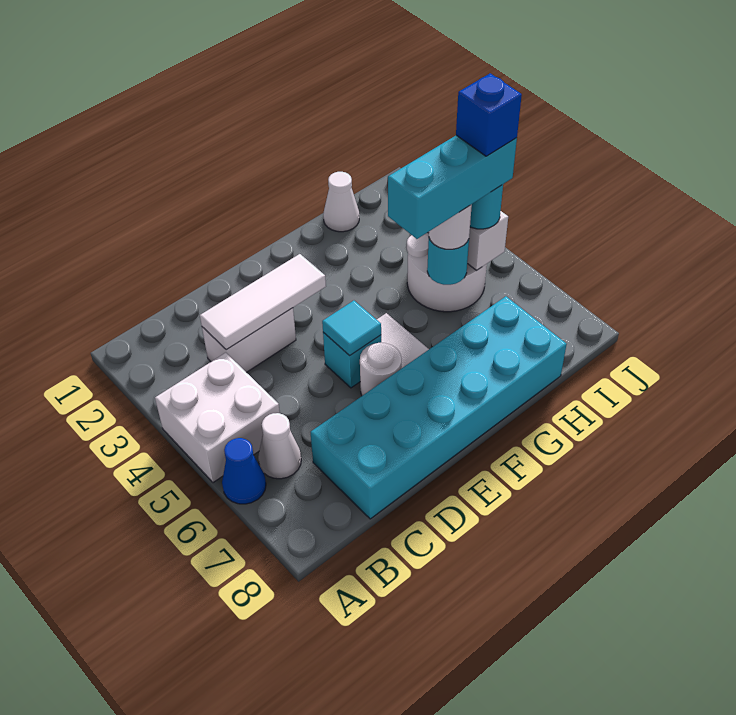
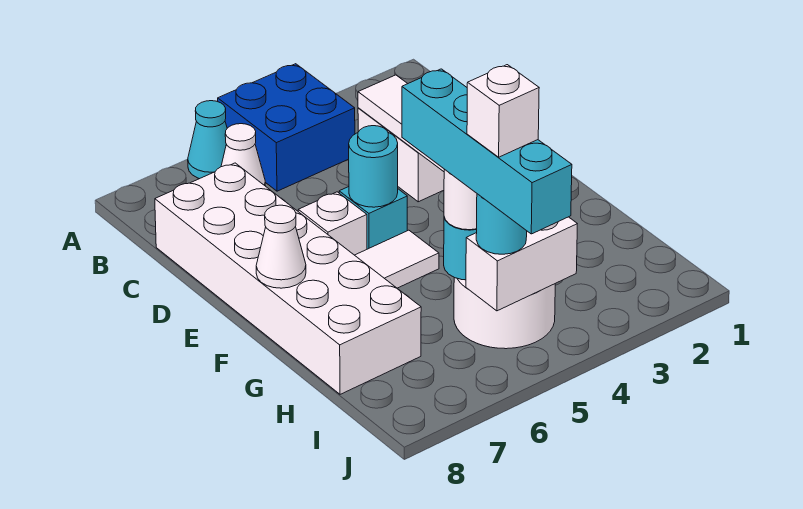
white 2x2 brick [155,353,280,483] -> blue 2x2 brick [218,64,355,191]
blue 1x1 cone [222,438,266,504] -> cyan 1x1 cone [188,101,227,179]
cyan 2x6 brick [311,296,567,519] -> white 2x6 brick [155,163,421,394]
cyan 1x1 tile [322,301,381,356] -> cyan 1x1 round brick [349,126,398,207]
white 1x1 round brick [360,343,402,396] -> white 1x1 brick [298,192,367,255]
cyan 1x3 brick [388,135,517,239] -> cyan 1x4 brick [402,69,572,234]
white 1x1 cone [323,172,359,232] -> white 1x1 cone moved to [256,205,306,288]
blue 1x1 brick [456,73,522,156] -> white 1x1 brick [467,65,539,157]

